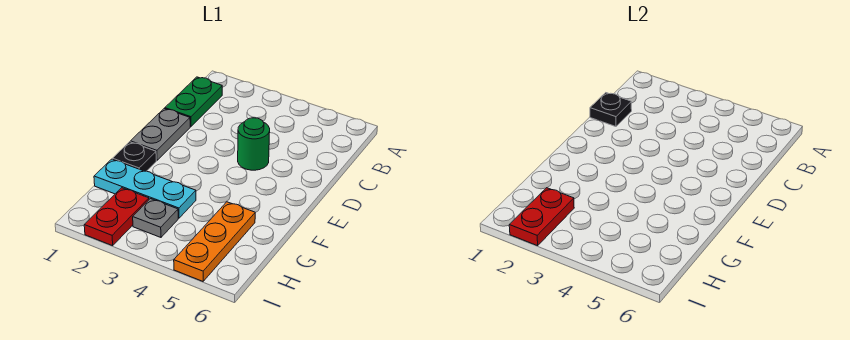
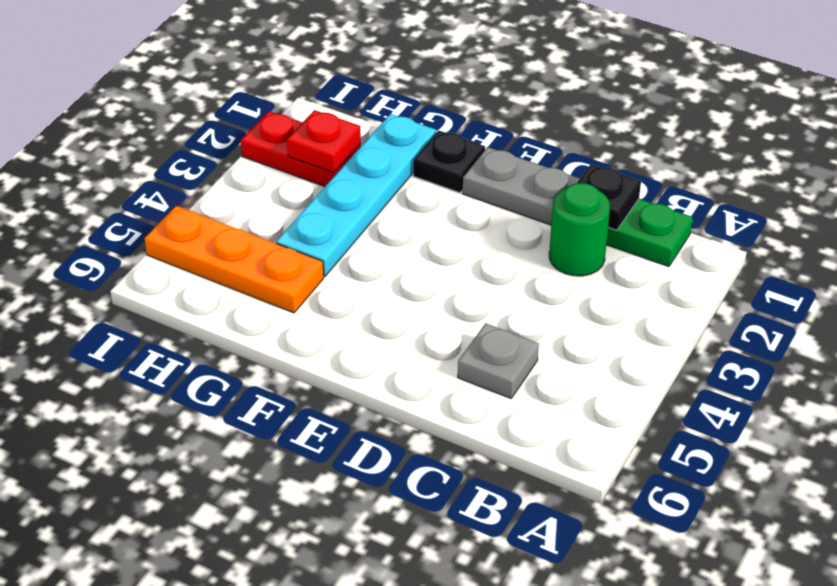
green 1x1 round brick [238,118,270,170] -> green 1x1 round brick moved to [549,183,610,276]
cyan 1x3 plate [94,159,196,218] -> cyan 1x4 plate [276,114,436,276]
red 1x2 plate [509,188,574,246] -> red 1x1 plate [287,110,361,173]
grey 1x1 plate [133,199,178,237] -> grey 1x1 plate moved to [458,323,539,398]

